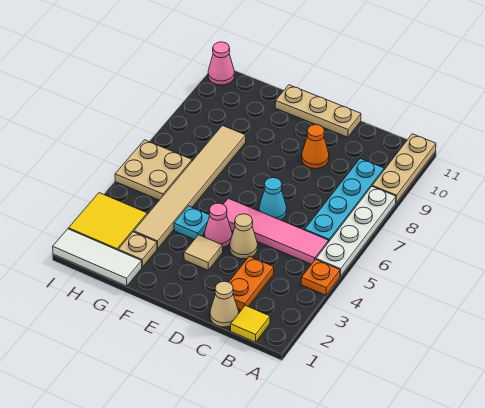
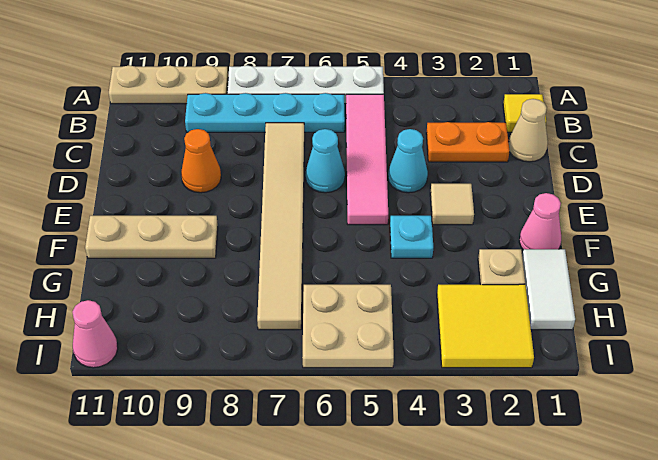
orange 1x1 plate [301,260,340,295] -> none
tan 1x1 cone [230,214,258,259] -> cyan 1x1 cone [388,129,428,193]
tan 1x3 plate [275,85,361,137] -> tan 1x3 plate turned to [85,216,218,258]
pink 1x1 cone [204,203,232,247] -> pink 1x1 cone moved to [519,193,561,250]
white 1x3 tile [53,229,142,286] -> white 1x2 tile [522,249,575,330]
tan 1x6 tile [134,125,246,249] -> tan 1x6 tile turned to [257,123,304,330]

